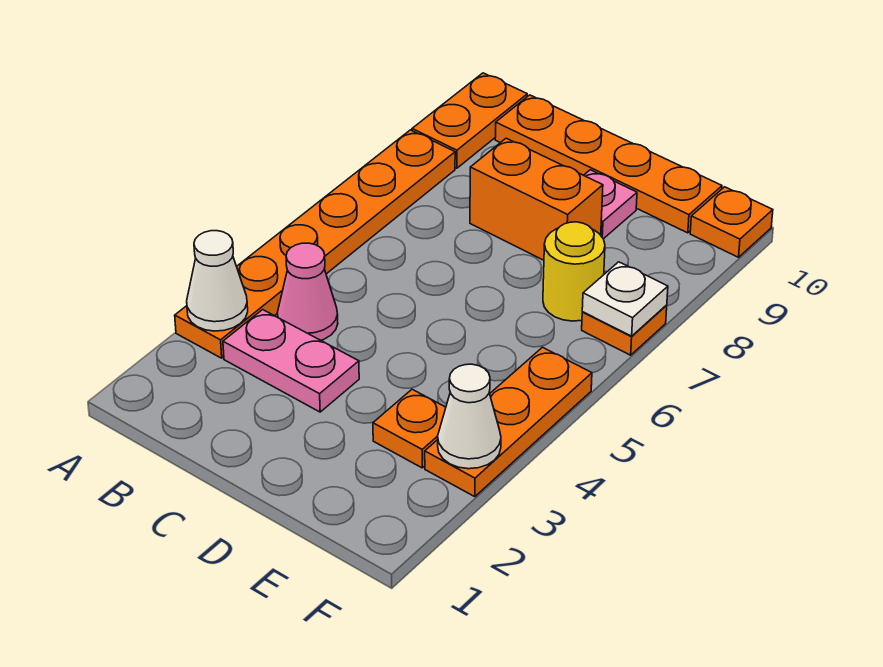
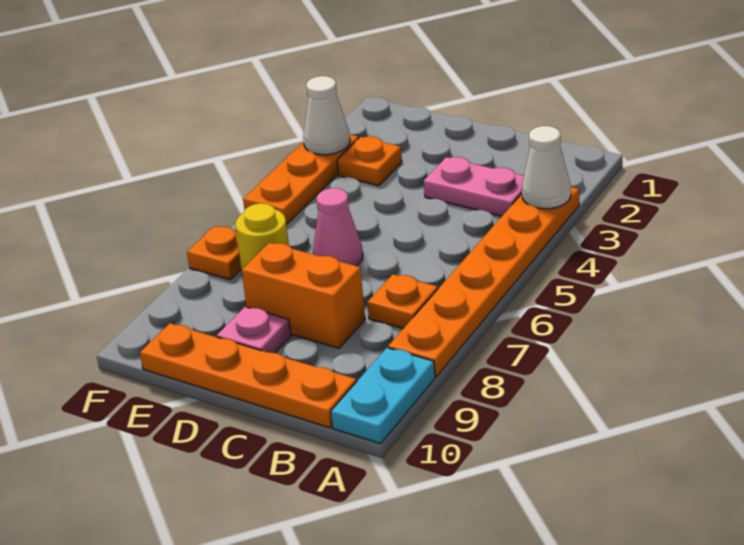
orange 1x2 plate [412,73,527,168] -> cyan 1x2 plate [331,348,435,444]
pink 1x1 cone [277,243,338,340] -> pink 1x1 cone moved to [313,188,363,266]
white 1x1 plate [582,262,668,336] -> none
orange 1x1 plate [690,187,773,257] -> orange 1x1 plate moved to [367,274,438,328]

